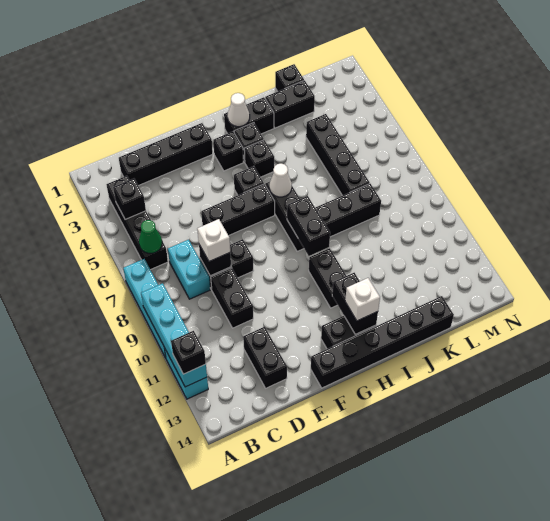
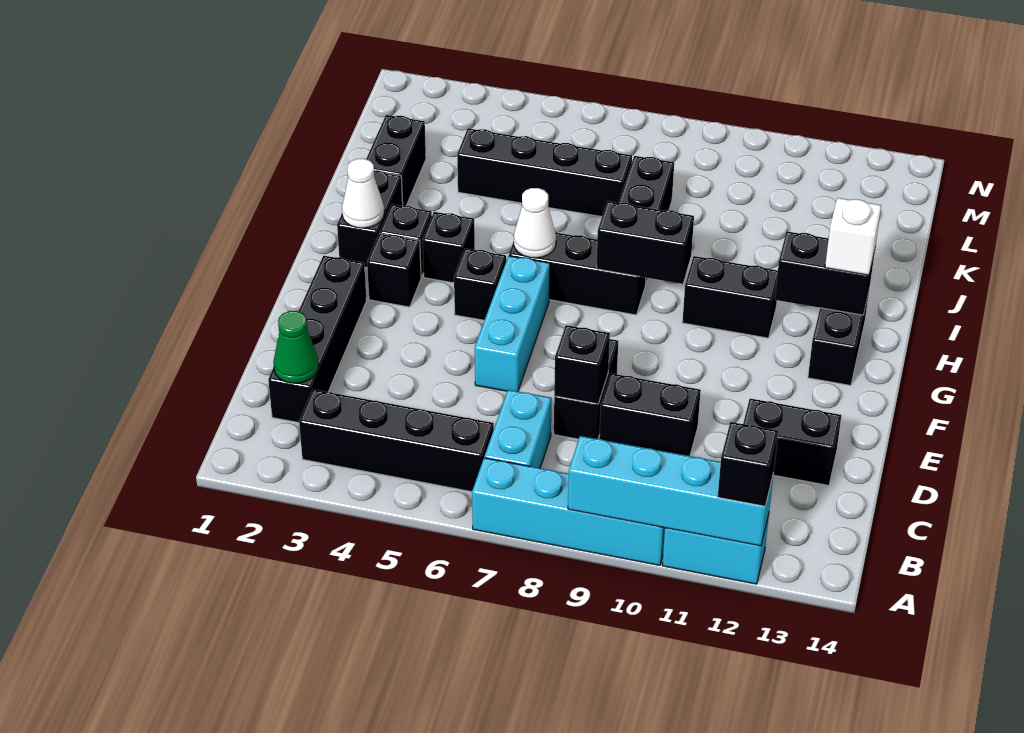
black 1x1 brick [113,179,146,219] -> none
green 1x1 cone [139,220,162,253] -> green 1x1 cone moved to [273,311,319,383]
cyan 1x2 brick [168,240,210,299] -> cyan 1x2 brick turned to [484,390,552,468]
white 1x1 brick [197,219,230,261] -> none
black 1x3 brick [201,184,275,236] -> cyan 1x3 brick [475,256,550,391]
black 1x6 brick [311,296,454,388] -> none
black 1x1 brick [275,64,304,91] -> none

